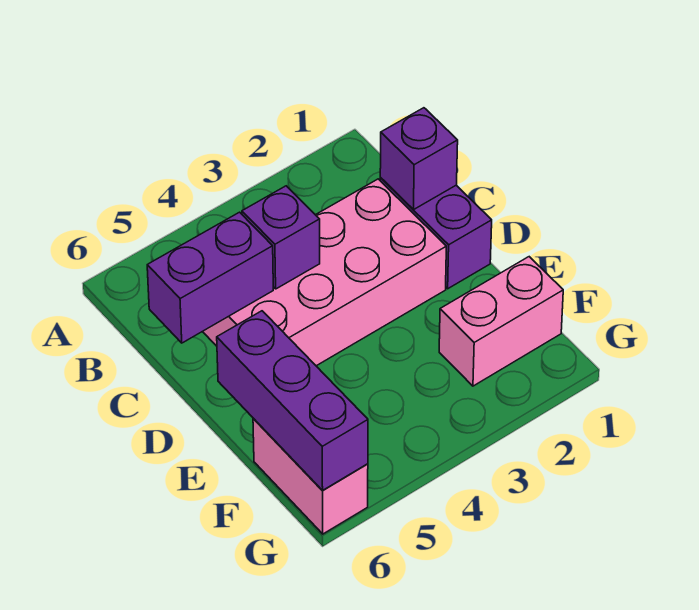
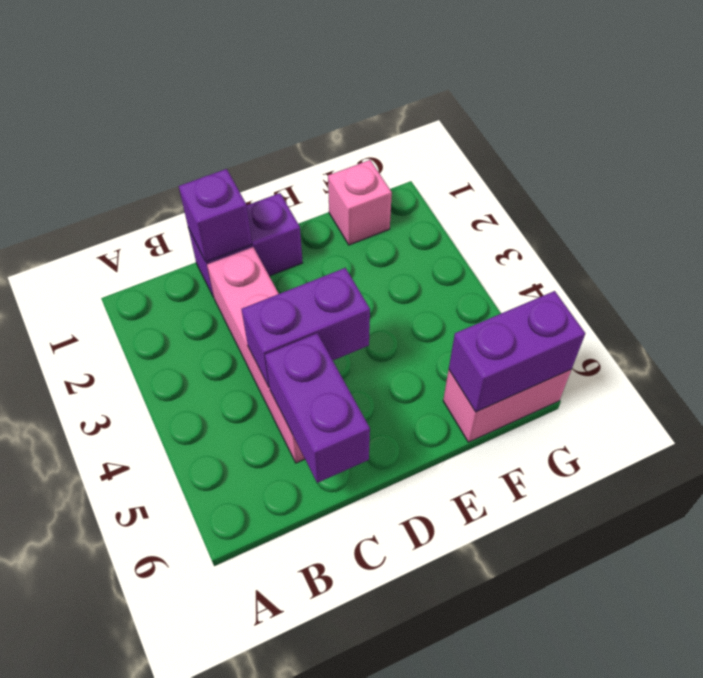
pink 2x4 brick [203,179,446,366] -> pink 1x4 brick [207,247,305,463]
purple 1x1 brick [242,186,320,289] -> purple 1x2 brick [241,268,370,387]
purple 1x3 brick [217,311,368,490] -> purple 1x2 brick [449,291,585,412]
pink 1x2 brick [439,257,563,386] -> pink 1x1 brick [328,160,392,245]

